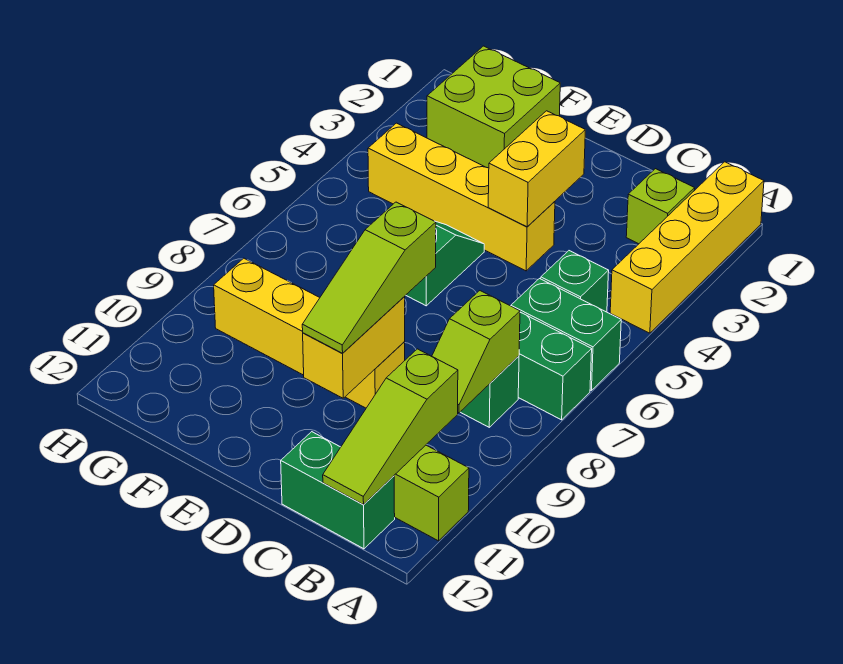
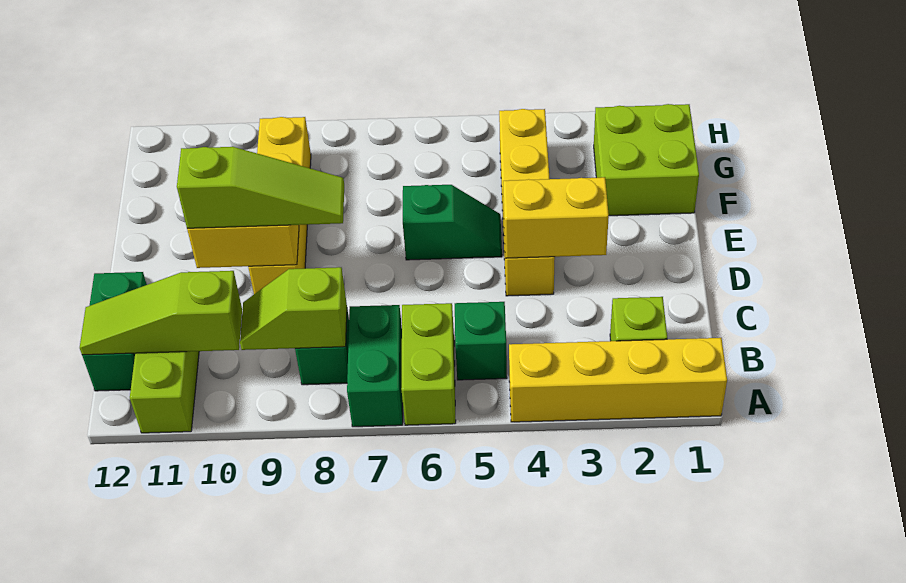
green 1x2 brick [511,279,621,390] -> lime 1x2 brick [401,303,456,425]
lime 1x3 slope [302,202,436,353] -> lime 1x3 slope turned to [177,147,344,228]

